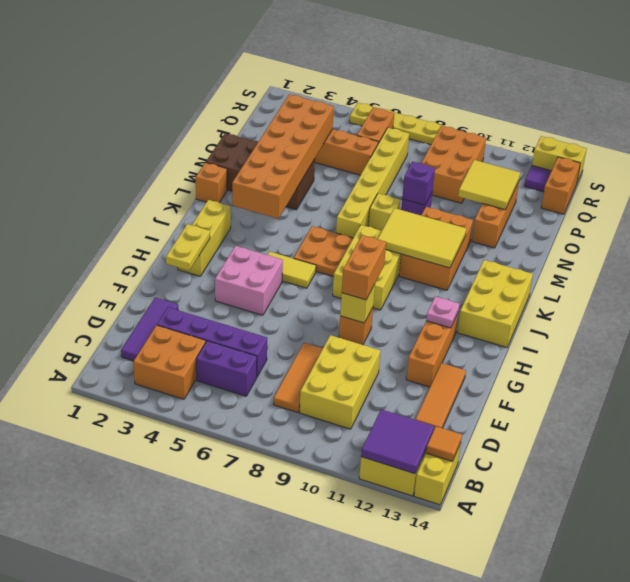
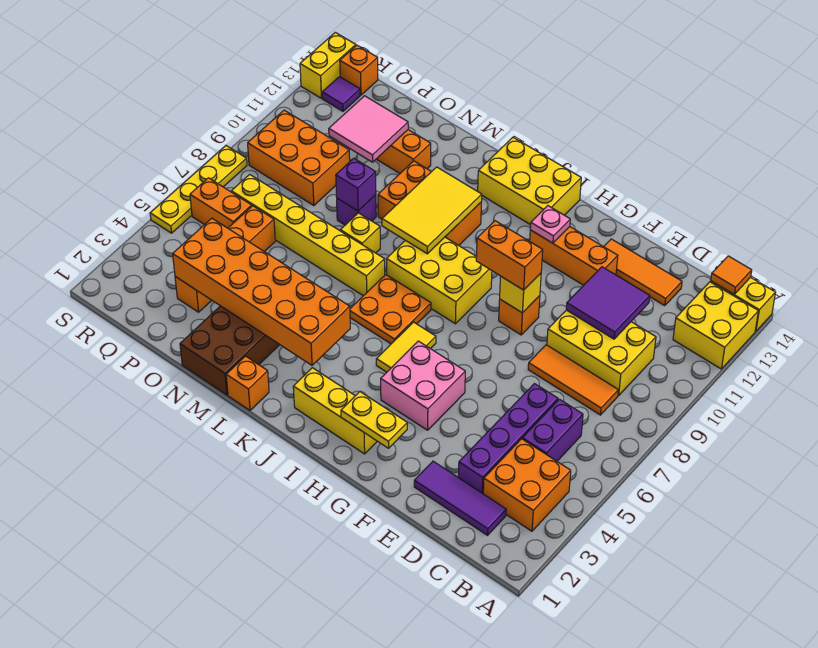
purple 2x2 tile [361,409,434,474] -> purple 2x2 tile moved to [566,267,650,339]
yellow 2x2 tile [458,160,520,210] -> pink 2x2 tile [329,96,408,162]
orange 1x2 brick [541,157,580,214] -> orange 1x1 brick [340,45,378,95]

